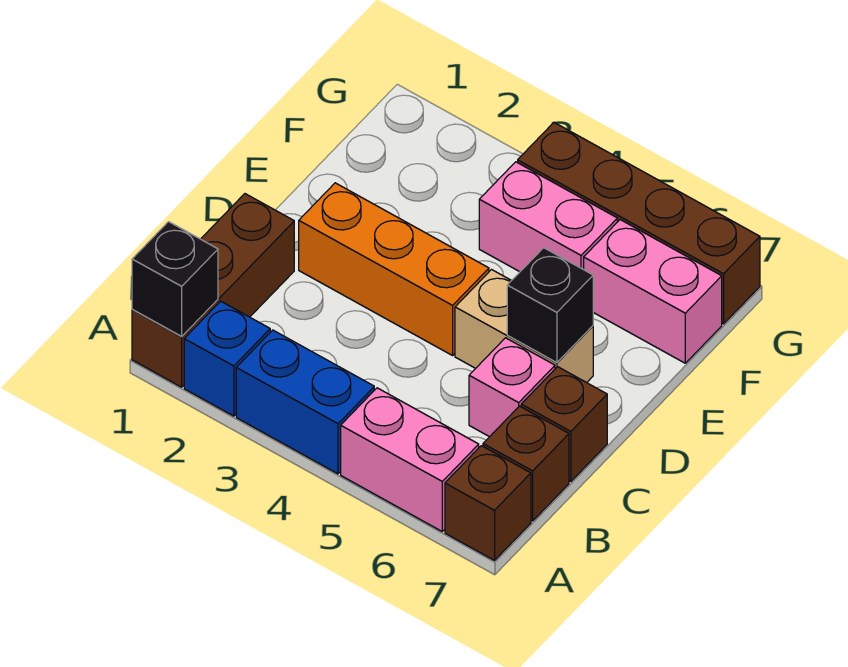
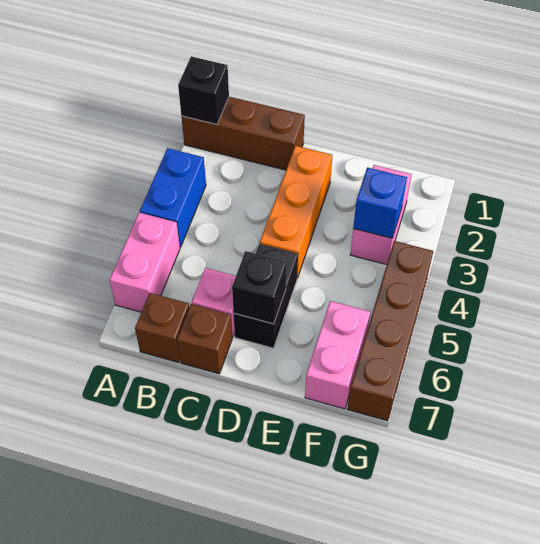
blue 1x1 brick [184,301,270,416] -> blue 1x1 brick moved to [353,167,407,238]
brown 1x1 brick [445,446,531,560] -> none
tan 1x2 brick [455,270,593,383] -> black 1x2 brick [234,244,298,348]
pink 1x2 brick [479,162,617,272] -> pink 1x2 brick moved to [350,165,412,265]

